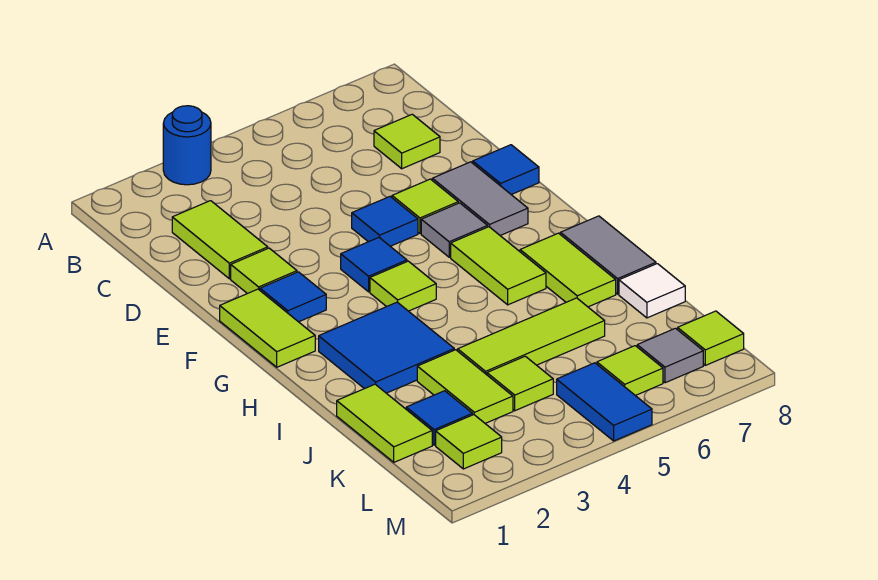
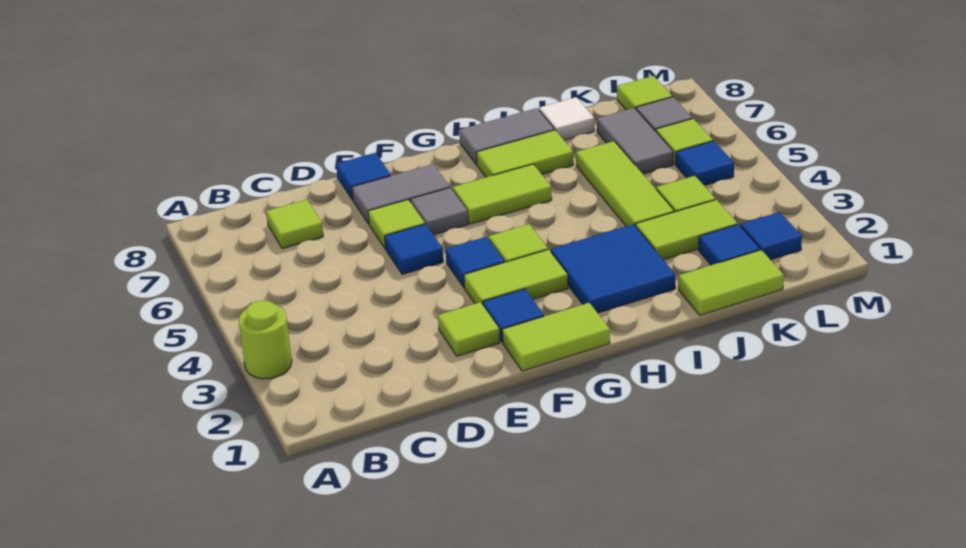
blue 1x1 round brick [163,106,211,185] -> lime 1x1 round brick [239,301,292,379]
lime 1x2 tile [172,201,268,279] -> lime 1x2 tile moved to [464,250,568,305]
none -> grey 1x2 tile [597,108,673,174]
lime 1x1 tile [436,415,502,469] -> blue 1x1 tile [741,212,802,260]
blue 1x2 tile [557,363,652,441] -> blue 1x1 tile [676,141,734,186]

